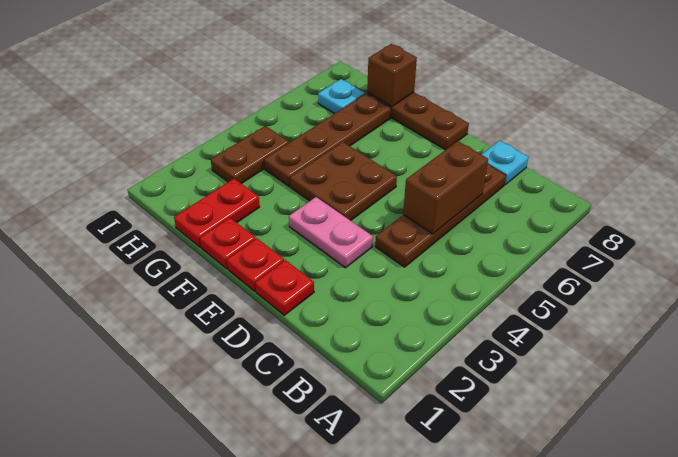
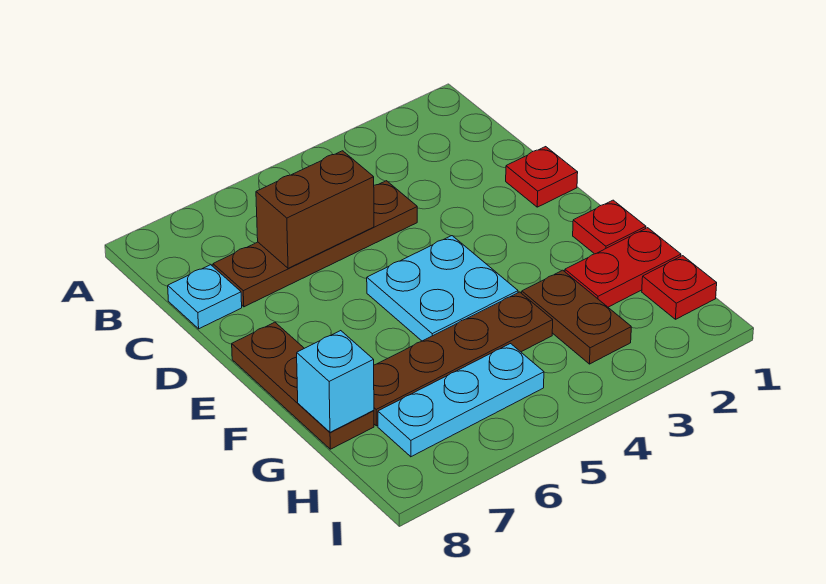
pink 1x2 plate [289,197,373,268] -> none
red 1x1 plate [227,239,284,291] -> red 1x1 plate moved to [642,256,717,319]
brown 2x2 plate [290,142,397,221] -> cyan 2x2 plate [367,236,518,341]
brown 1x1 brick [367,44,417,107] -> cyan 1x1 brick [297,331,374,432]
brown 1x2 plate [211,126,289,184] -> brown 1x2 plate turned to [522,270,631,364]
cyan 1x1 plate [318,79,365,113] -> cyan 1x3 plate [378,344,544,457]

